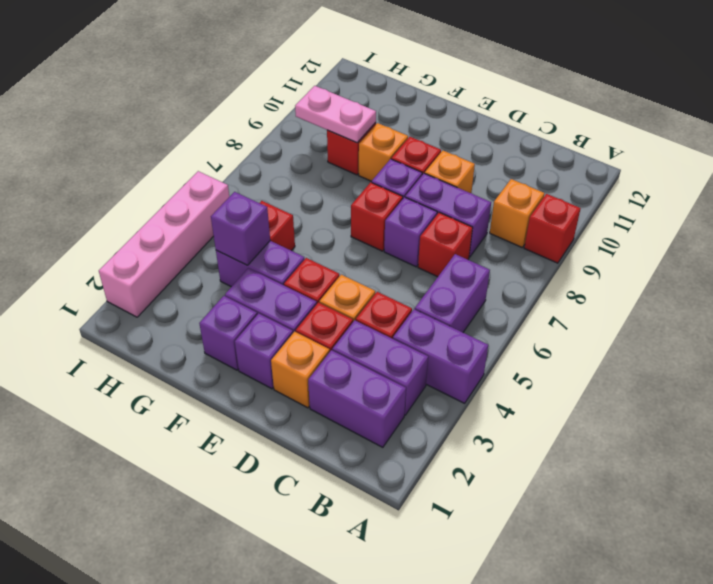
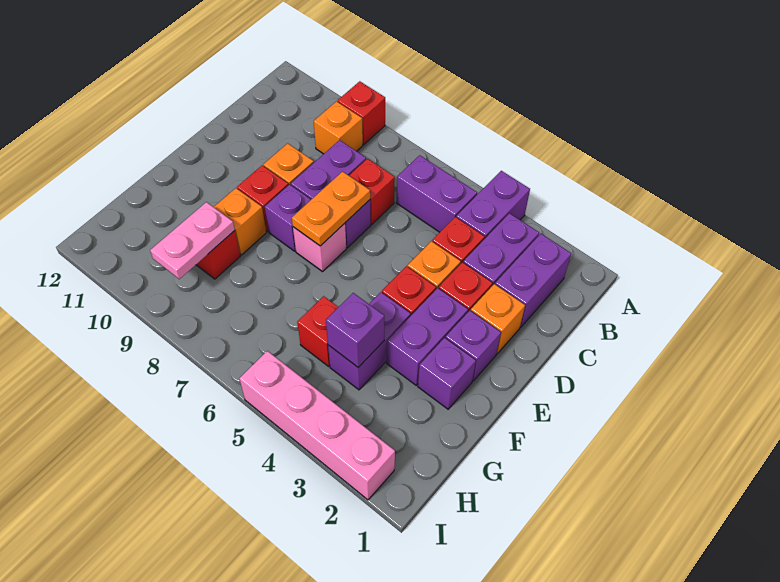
none -> orange 1x2 plate [292,172,370,246]
red 1x1 brick [351,182,403,251] -> pink 1x1 brick [293,223,346,272]

